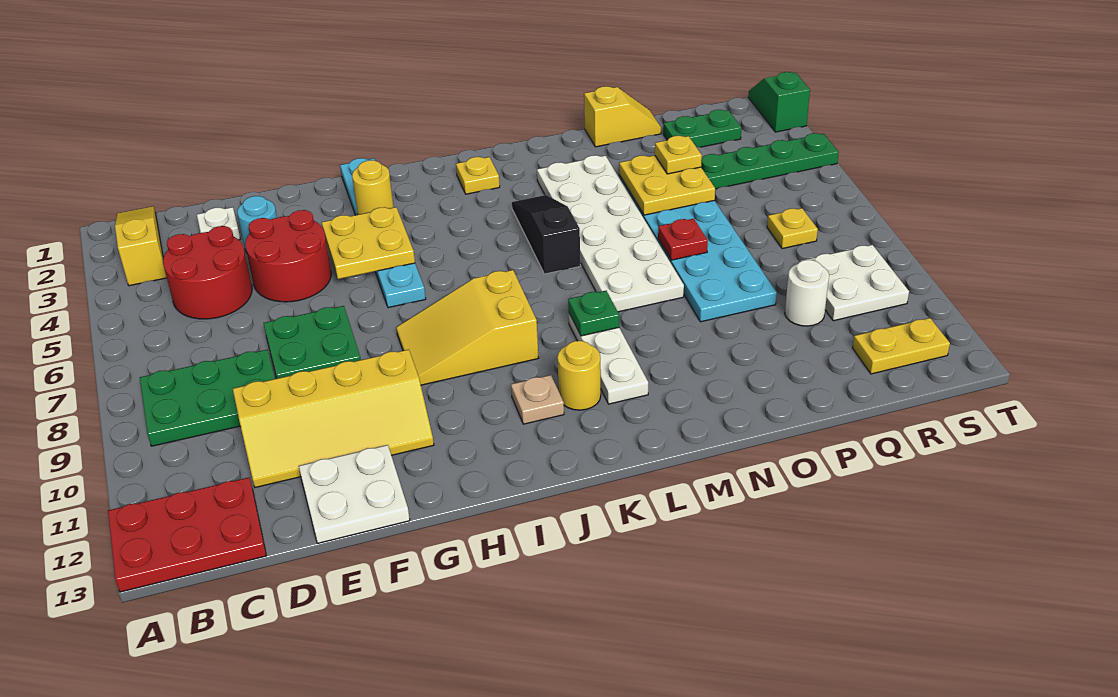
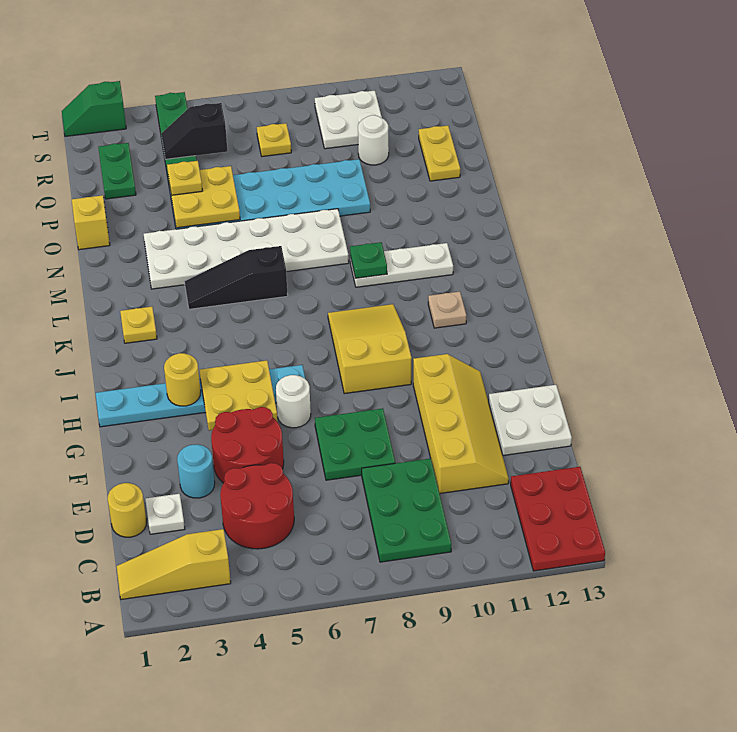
none -> white 1x1 round brick [276,375,311,428]
yellow 2x3 slope [396,270,538,385] -> yellow 2x3 slope turned to [328,304,412,394]
yellow 1x1 round brick [557,341,601,410] -> yellow 1x1 round brick moved to [108,483,146,537]
red 1x1 plate [658,219,708,260] -> none
none -> black 1x2 slope [161,103,227,159]
yellow 1x2 plate [853,318,950,374] -> yellow 1x2 plate moved to [419,126,460,181]

